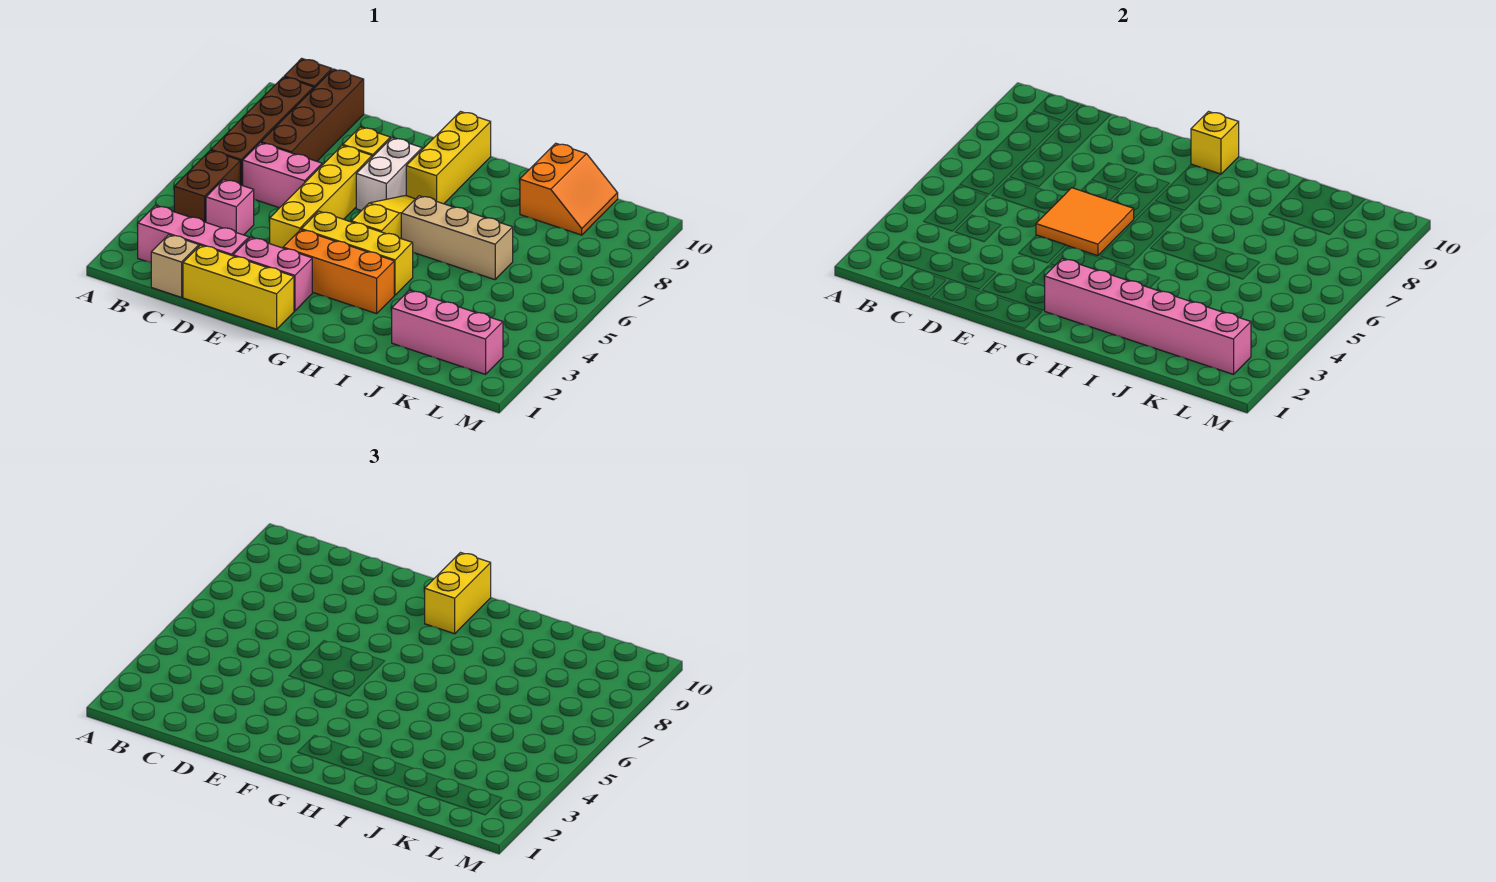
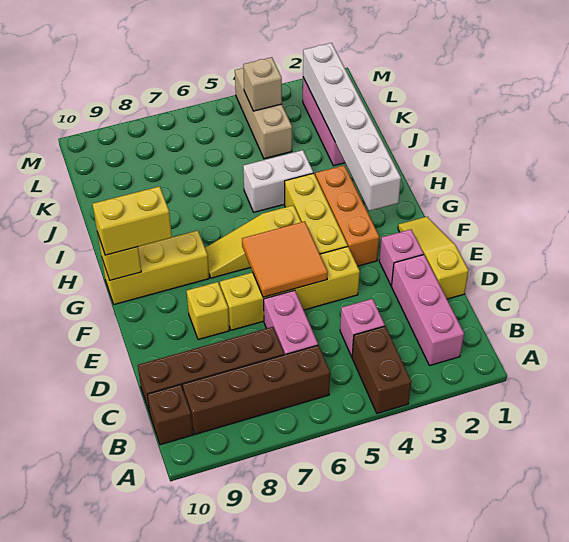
brown 1x2 brick [174,150,240,222] -> brown 1x2 brick turned to [352,326,411,413]
tan 1x1 brick [151,235,199,297] -> tan 1x1 brick moved to [243,57,282,111]
yellow 1x3 brick [183,245,294,329] -> yellow 1x3 slope [398,217,469,299]
pink 1x2 brick [233,237,312,311] -> pink 1x1 brick [379,229,424,286]
white 1x2 brick [356,138,422,211] -> white 1x2 brick moved to [243,150,313,212]
pink 1x6 brick [1044,259,1251,374] -> white 1x6 brick [303,43,401,211]
tan 1x3 brick [401,196,513,280] -> tan 1x3 brick moved to [235,68,292,159]
orange 2x2 slope [520,143,618,235] -> none

